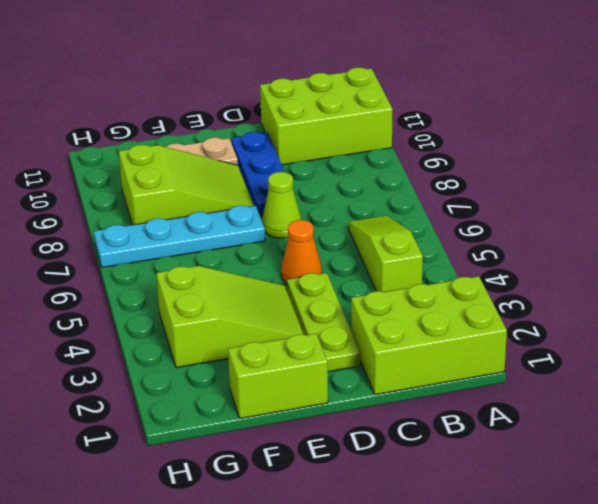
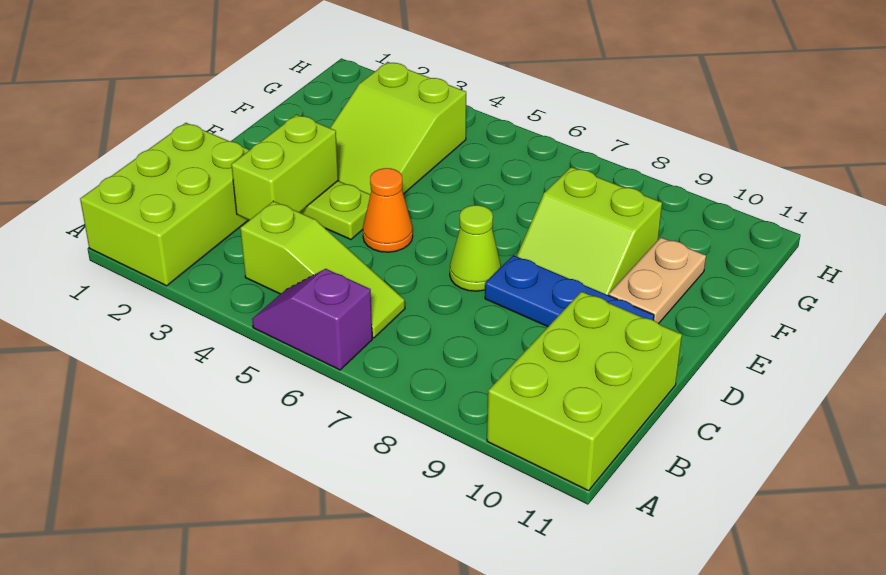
none -> purple 1x2 slope [252,269,372,370]
lime 1x2 brick [228,334,328,419] -> lime 1x2 brick moved to [231,115,338,220]
cyan 1x4 plate [94,206,265,268] -> none
lime 2x3 slope [119,145,254,225] -> lime 2x2 slope [517,167,662,295]

